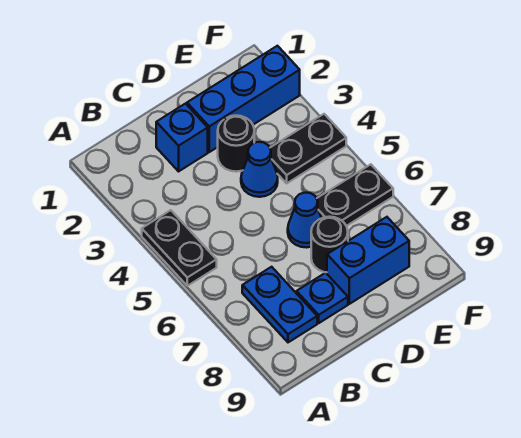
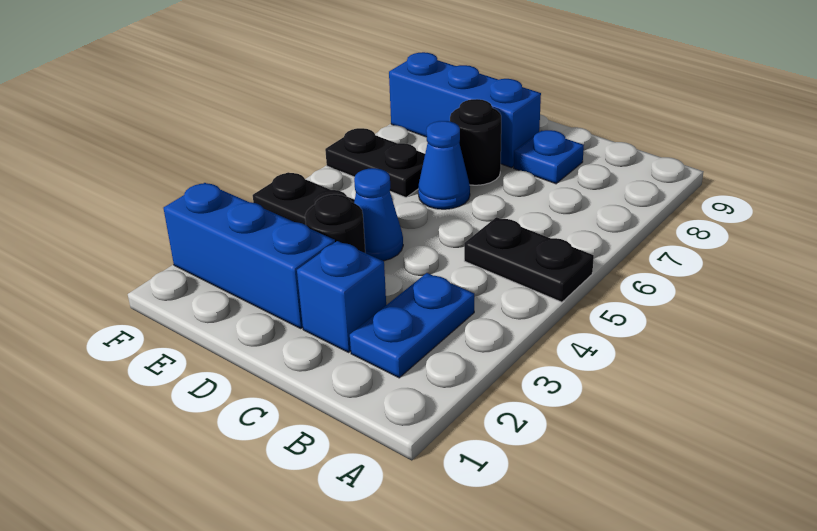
black 1x2 plate [142,210,217,286] -> black 1x2 plate turned to [464,217,594,302]
blue 1x2 plate [242,267,317,342] -> blue 1x2 plate moved to [350,273,474,378]
blue 1x2 brick [327,217,409,304] -> blue 1x3 brick [389,52,541,168]

